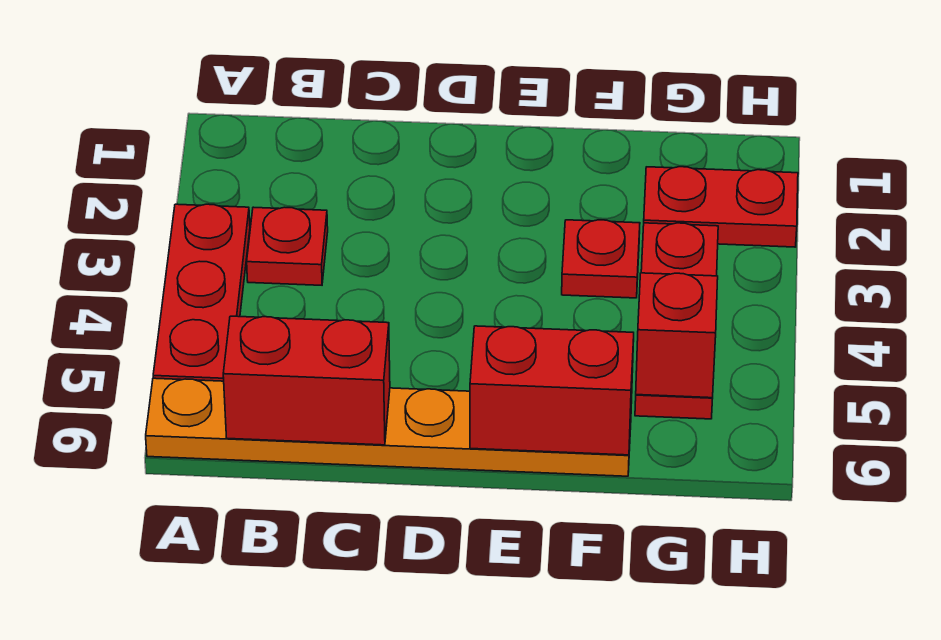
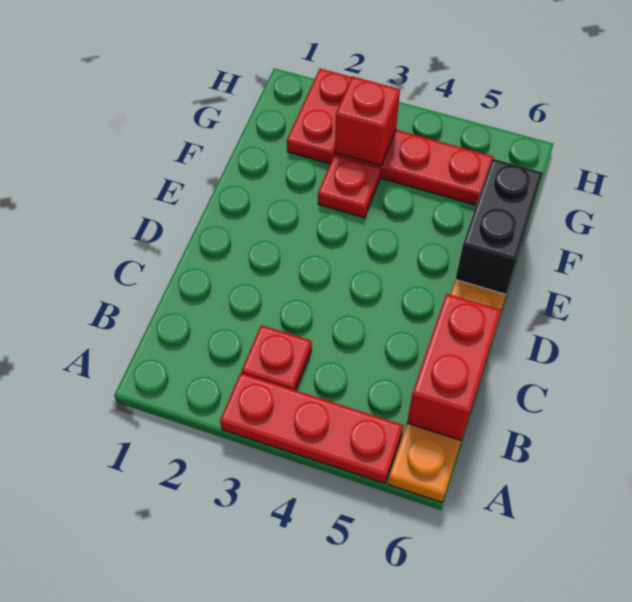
red 1x2 brick [470,326,634,455] -> black 1x2 brick [455,158,543,294]
red 1x1 brick [636,273,718,398] -> red 1x1 brick moved to [335,76,400,166]

